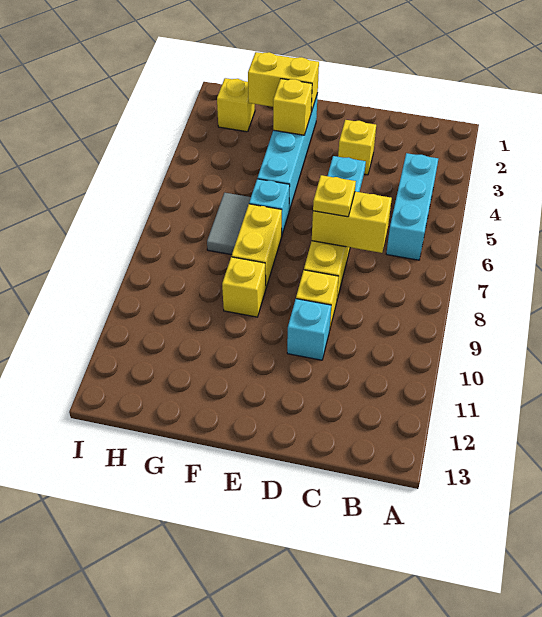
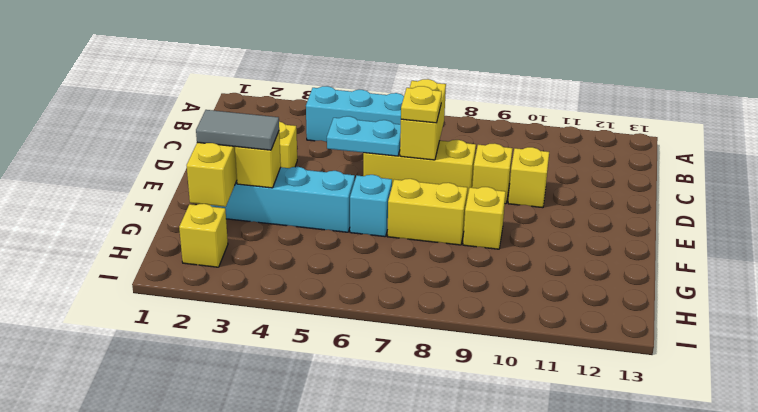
cyan 1x1 brick [287,299,331,360] -> yellow 1x1 brick [508,147,549,208]
grey 1x2 tile [207,193,251,255] -> grey 1x2 tile moved to [196,110,279,150]

